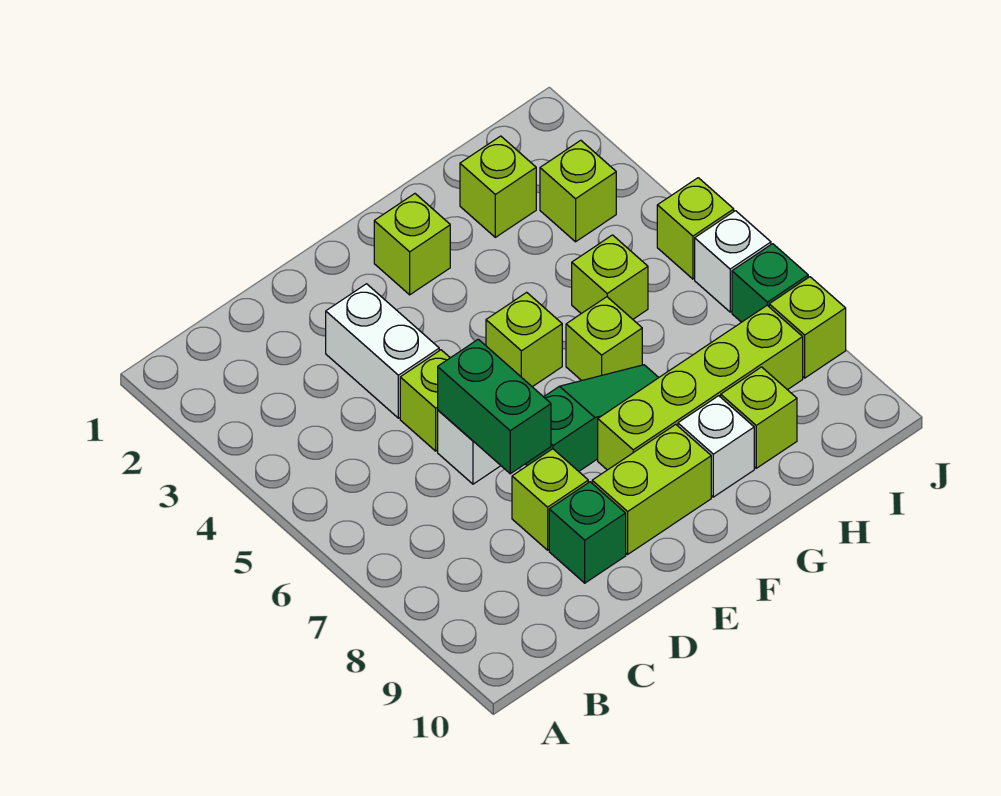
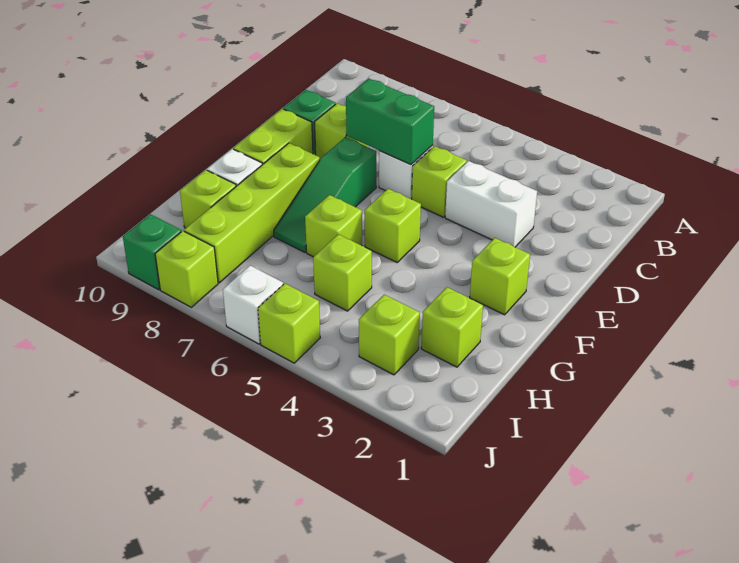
green 1x1 brick [732,244,808,322] -> green 1x1 brick moved to [123,214,181,290]

